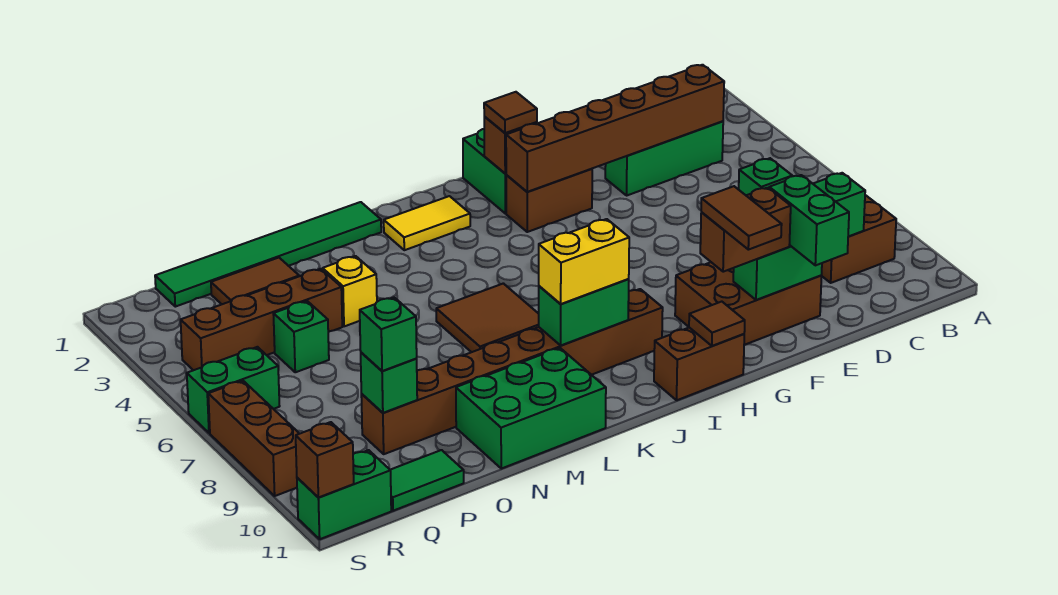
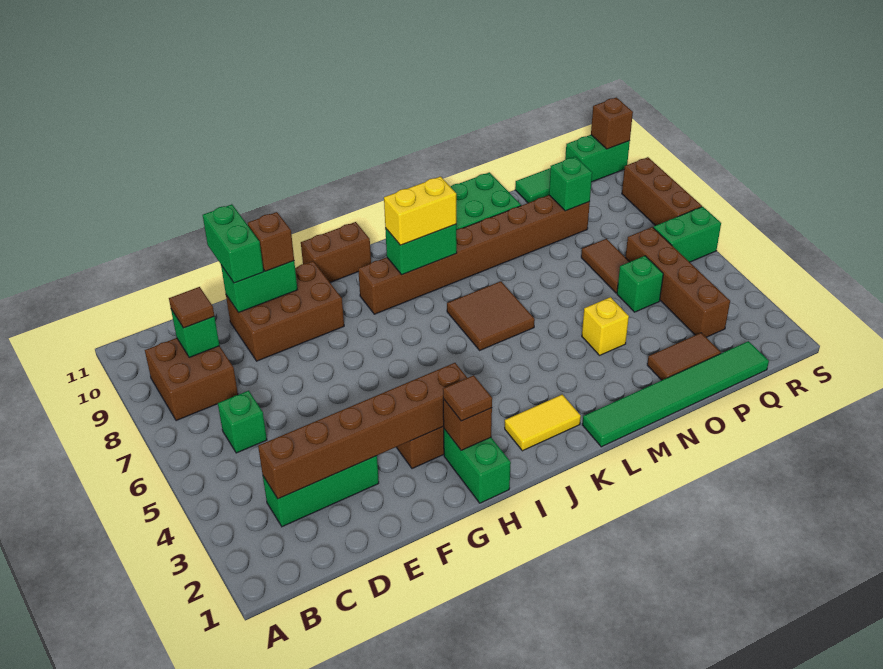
brown 1x2 brick [700,188,791,272] -> brown 1x1 brick [248,212,294,271]
brown 1x2 tile [701,186,782,250] -> brown 1x2 tile moved to [581,239,629,293]
brown 1x1 tile [689,302,745,346] -> brown 1x1 tile moved to [169,287,214,328]
brown 1x4 brick [181,269,342,370] -> brown 1x4 brick turned to [625,227,730,337]
green 1x1 brick [360,297,417,371] -> none

